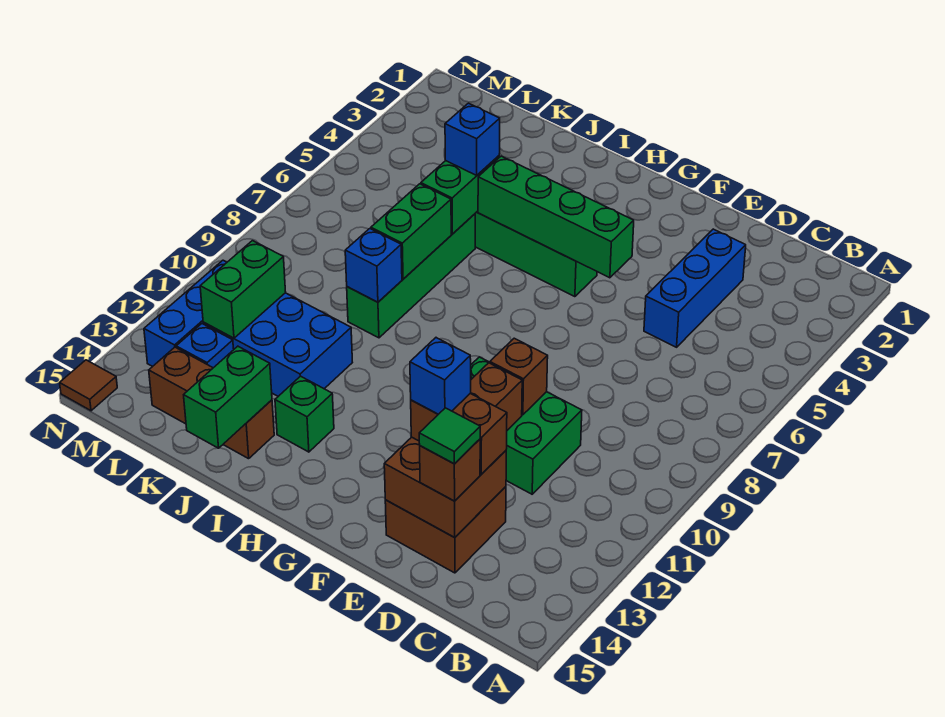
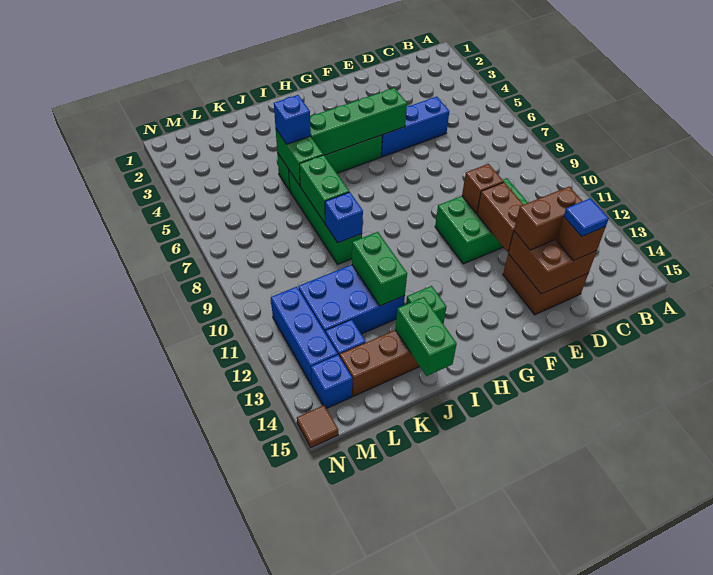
blue 1x3 brick [644,229,746,347] -> blue 1x3 brick turned to [381,97,449,157]
green 1x1 tile [419,408,480,464] -> blue 1x1 tile [564,198,609,237]
blue 1x1 brick [410,338,471,414] -> blue 1x1 brick moved to [311,355,352,409]
green 1x2 brick [200,241,286,338] -> green 1x2 brick moved to [352,232,407,306]

